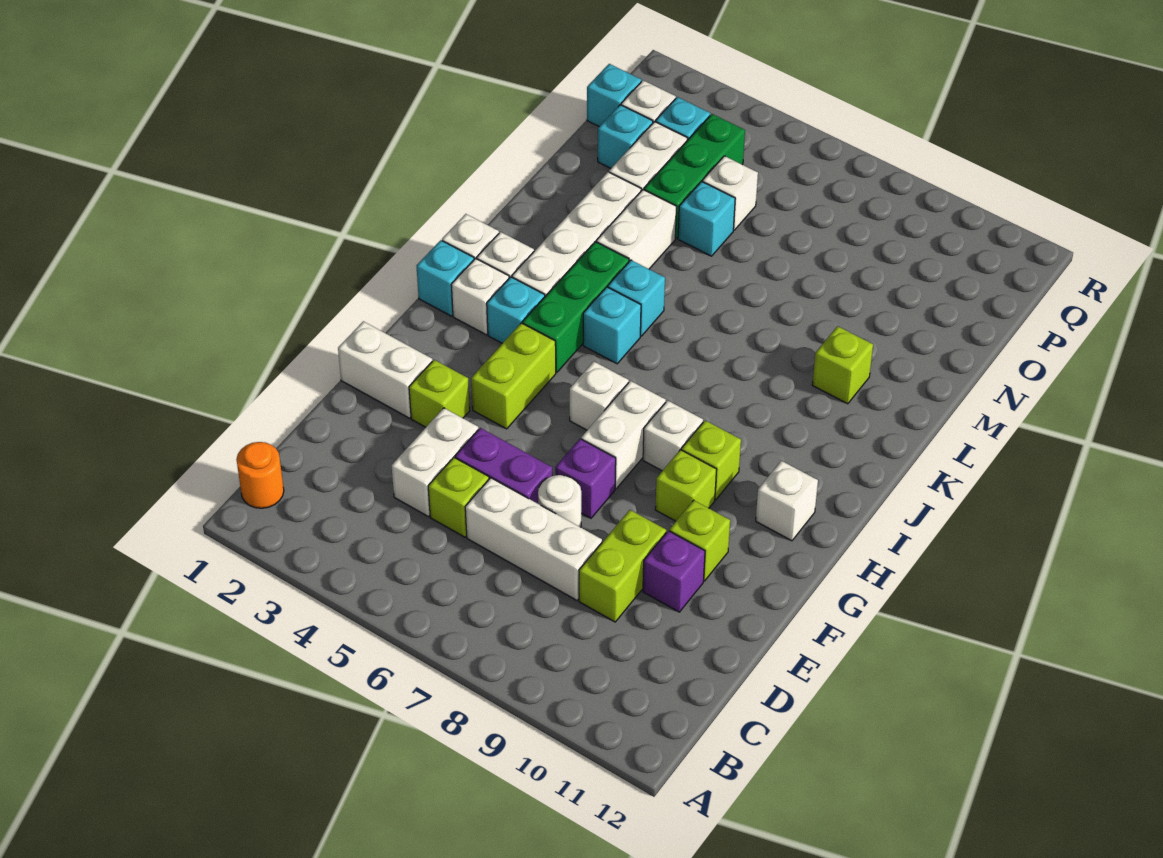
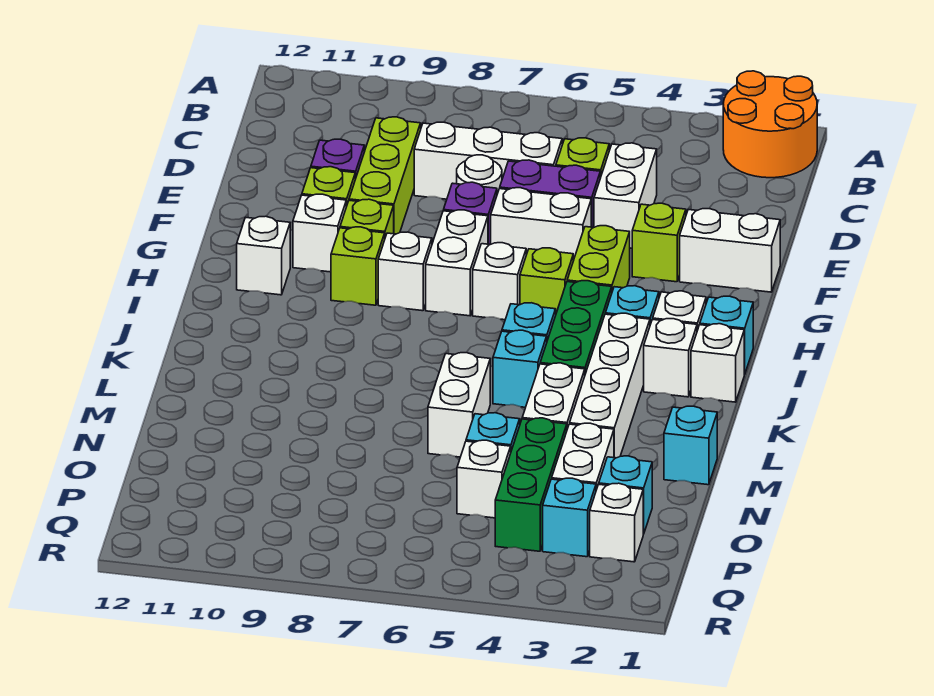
orange 1x1 round brick [236,442,284,508] -> orange 2x2 round brick [723,71,817,178]
lime 1x2 brick [579,510,666,622] -> lime 1x3 brick [349,117,421,234]
none -> white 1x2 brick [491,188,591,261]
none -> white 1x1 brick [293,194,346,272]
none -> white 1x2 brick [428,353,490,457]
lime 1x1 brick [812,326,873,404] -> lime 1x1 brick moved to [520,248,573,313]
cyan 1x1 brick [587,64,641,126] -> cyan 1x1 brick moved to [664,406,717,485]

